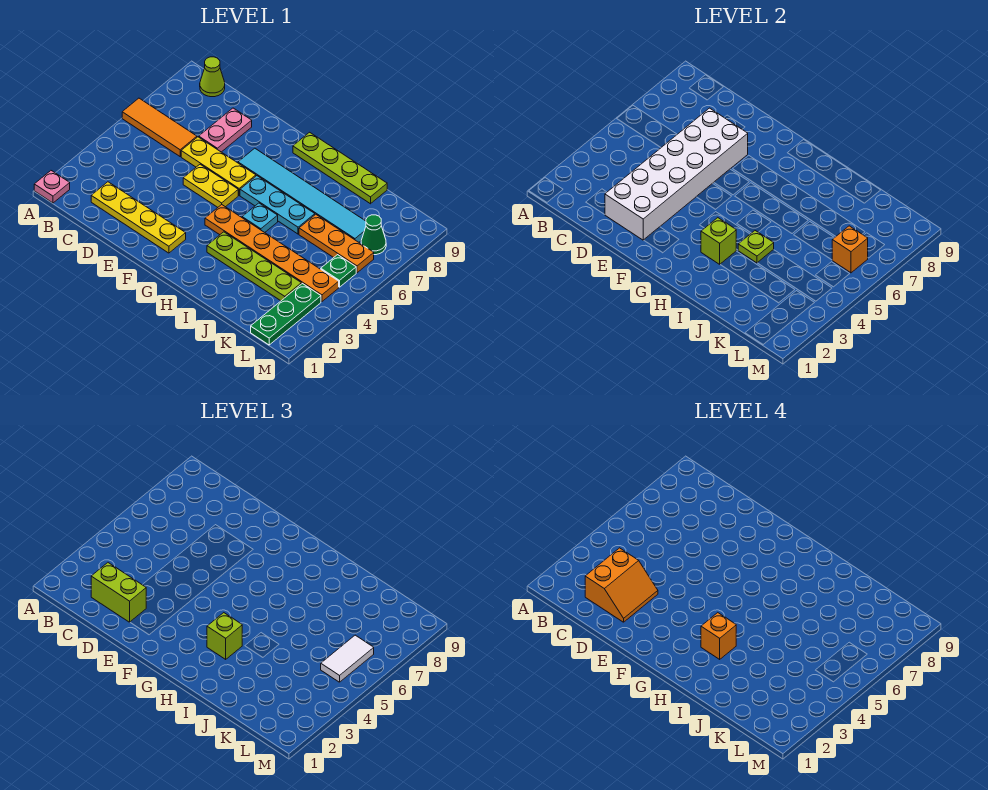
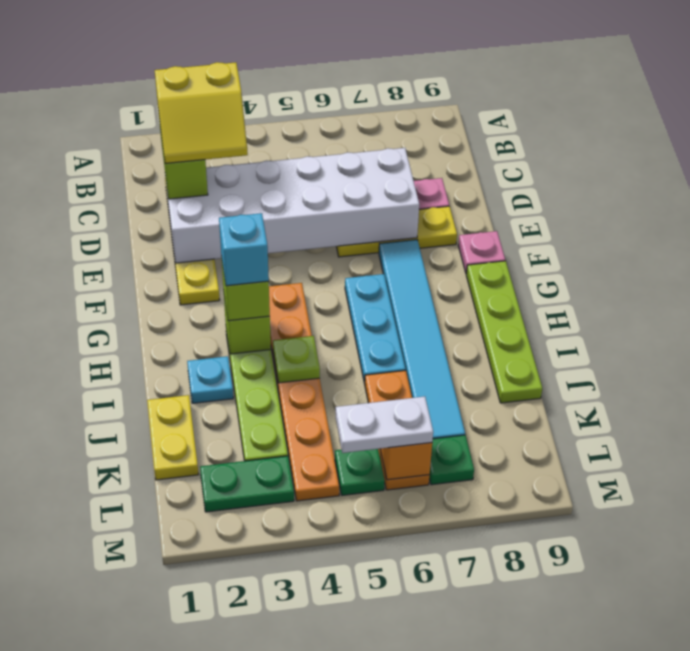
pink 1x1 plate [34,171,70,203] -> pink 1x1 plate moved to [458,231,505,274]
orange 1x3 tile [122,98,197,156] -> none
lime 1x1 cone [200,57,225,97] -> none
orange 2x2 slope [585,548,658,622] -> yellow 2x2 slope [155,62,248,163]
yellow 1x3 plate [181,137,256,195] -> yellow 1x3 plate turned to [336,206,457,257]
yellow 1x2 plate [183,164,238,207] -> yellow 1x2 plate moved to [147,395,199,480]
orange 1x1 brick [701,613,736,659] -> cyan 1x1 brick [219,213,269,286]
cyan 1x1 plate [242,203,278,232] -> cyan 1x1 plate moved to [187,356,233,403]
green 1x3 plate [251,284,321,345] -> green 1x2 plate [200,456,294,512]
white 1x2 tile [321,635,374,682] -> white 1x2 plate [336,396,433,453]
green 1x1 cone [361,215,386,255] -> green 1x1 plate [429,435,474,485]

